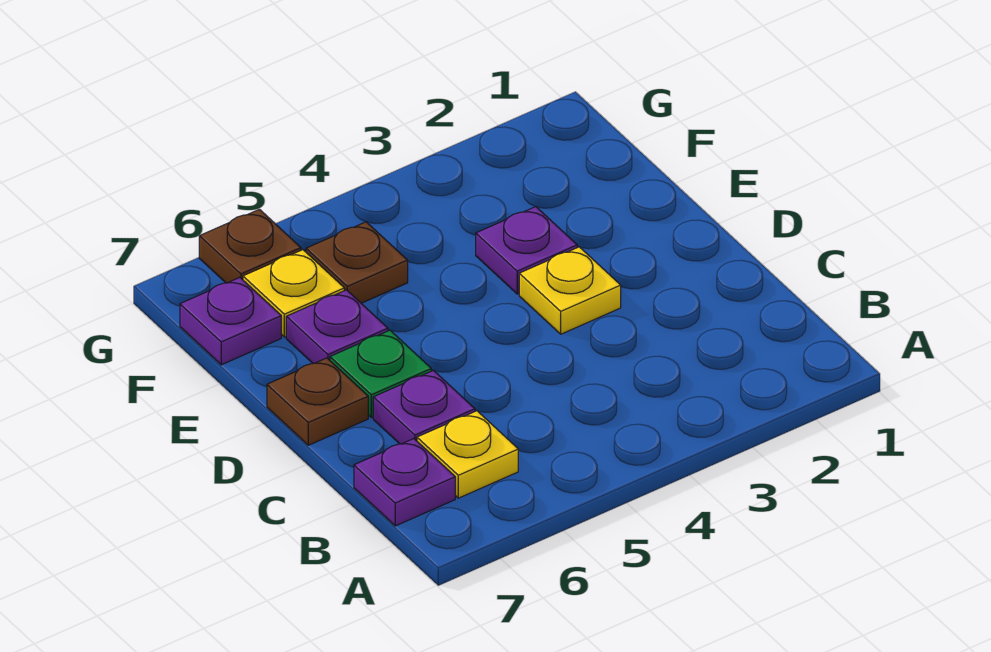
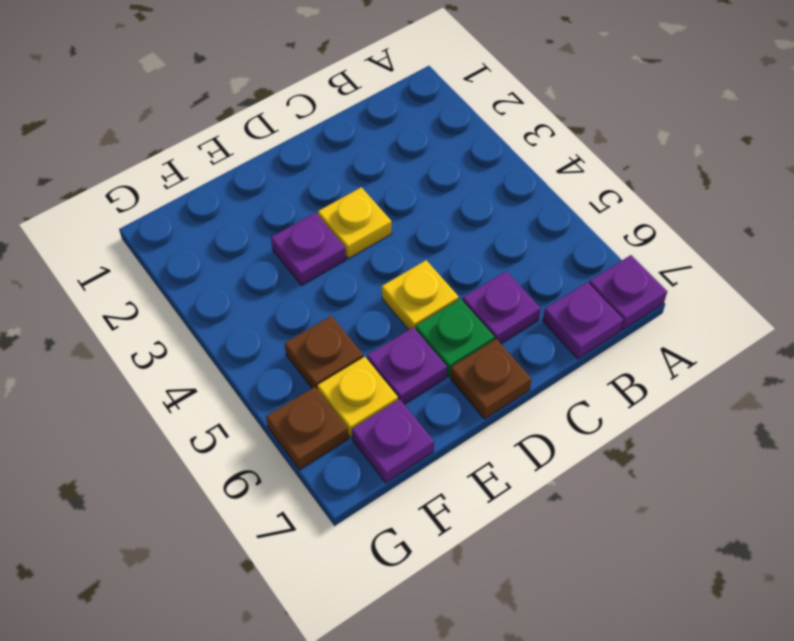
none -> purple 1x1 plate [589,255,667,330]
yellow 1x1 plate [417,411,518,498] -> yellow 1x1 plate moved to [382,260,459,330]

